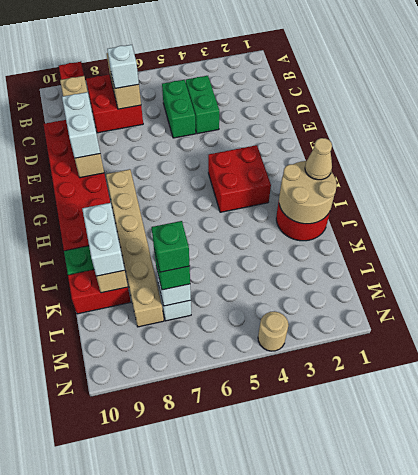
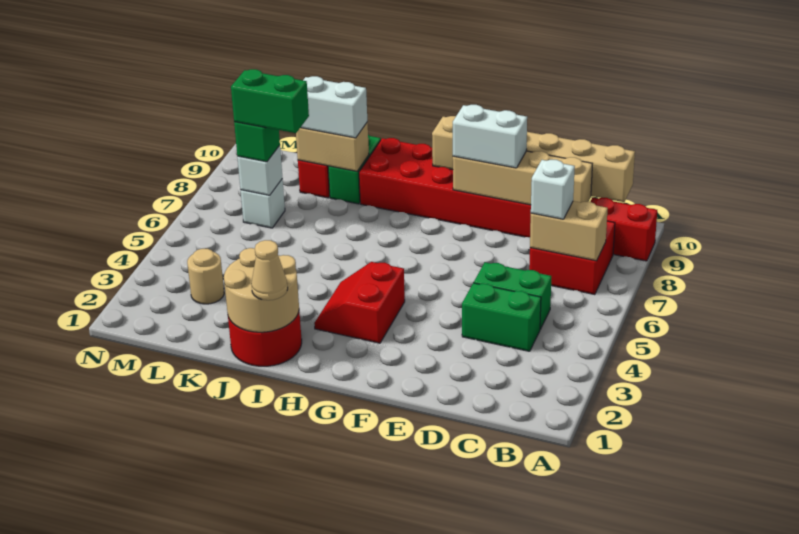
red 2x2 brick [208,145,271,212] -> red 2x2 slope [314,262,405,343]
tan 1x6 brick [106,169,164,327] -> tan 1x6 brick moved to [432,116,635,202]
green 1x1 brick [152,221,190,272] -> green 1x2 brick [231,69,309,133]
tan 1x1 round brick [258,311,288,351] -> tan 1x1 round brick moved to [187,249,224,304]

